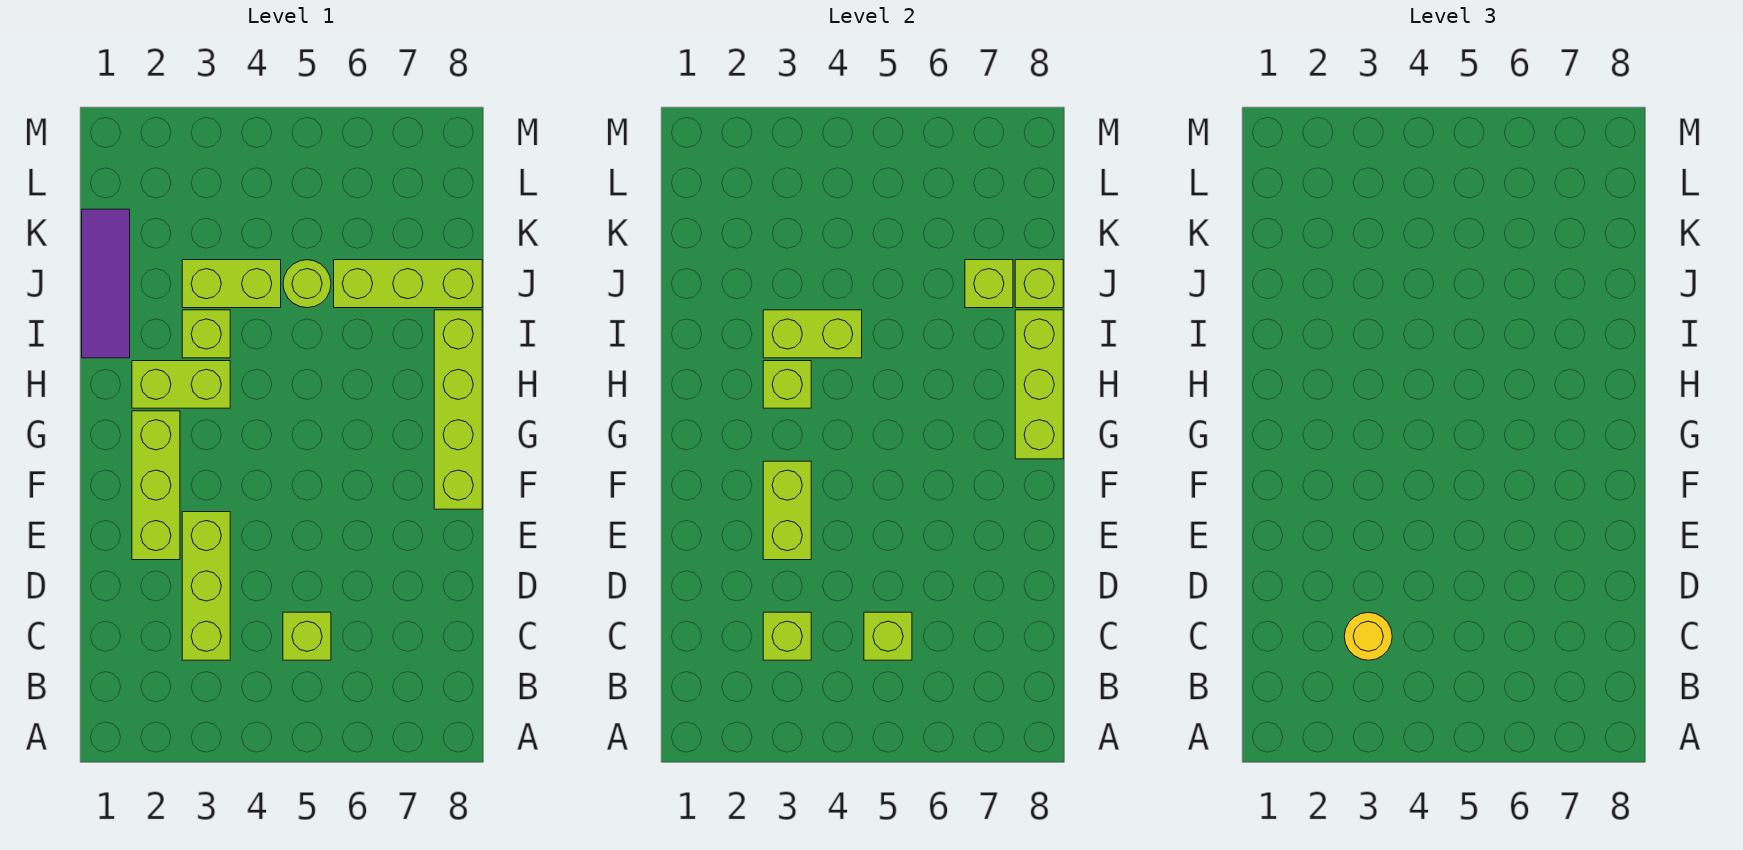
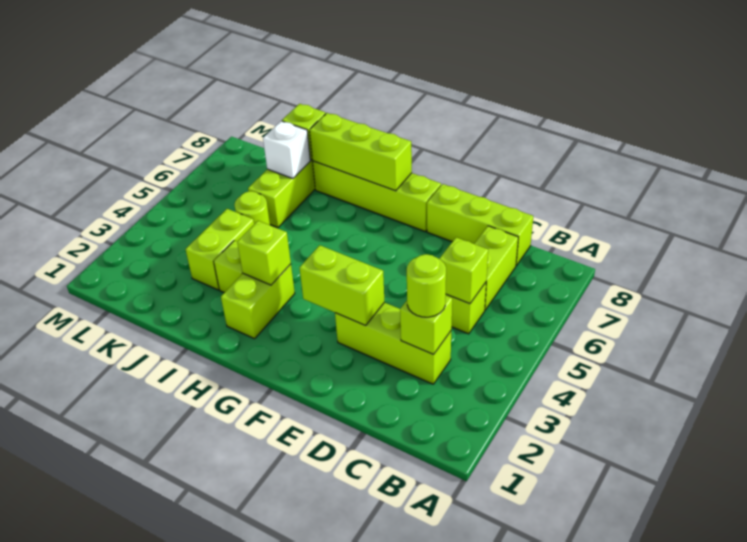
yellow 1x1 round brick [1344,612,1392,660] -> lime 1x1 round brick [407,254,446,317]
lime 1x3 brick [132,411,180,560] -> lime 1x3 brick moved to [427,184,533,266]
purple 1x3 tile [82,209,130,358] -> none
lime 1x2 brick [763,310,862,358] -> lime 1x2 brick moved to [474,226,518,310]
lime 1x1 brick [965,260,1013,308] -> white 1x1 brick [263,121,310,178]

